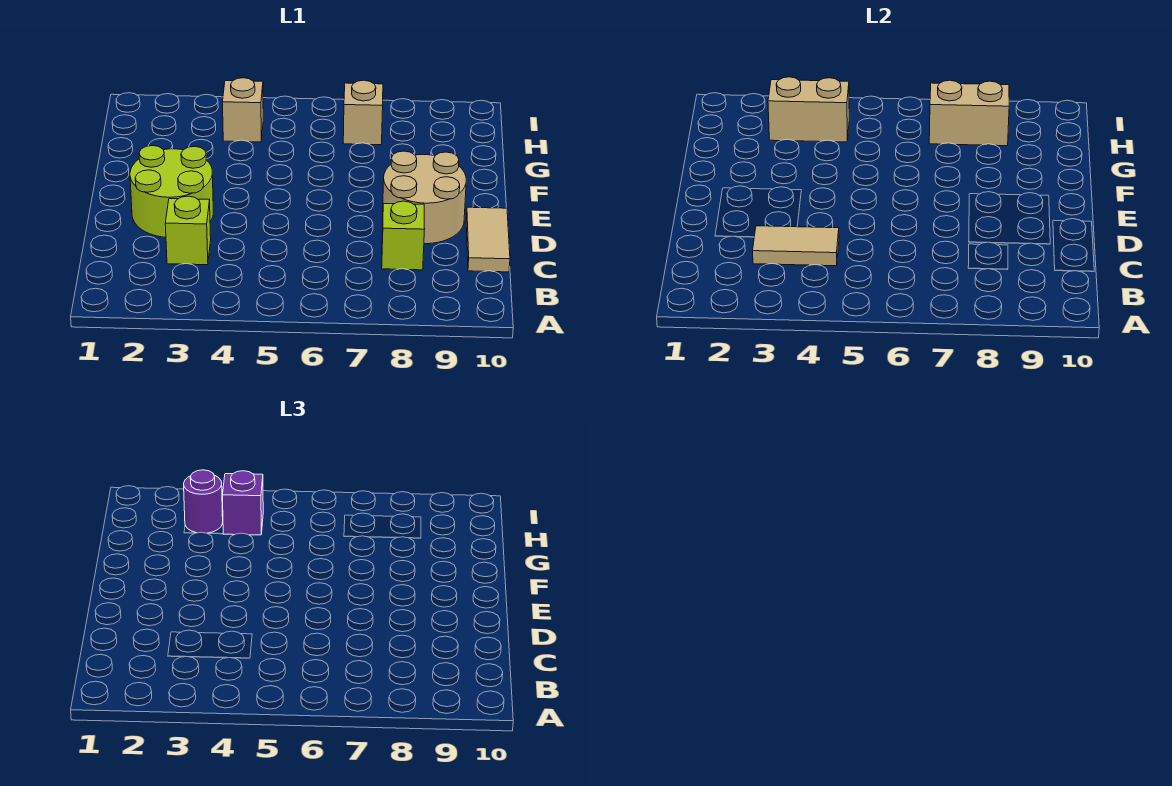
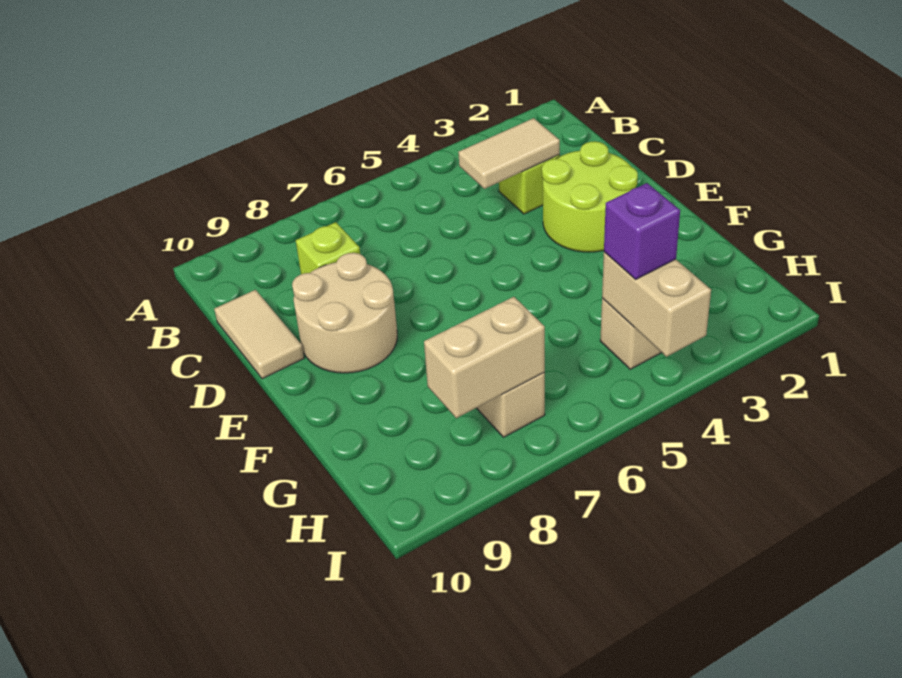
tan 1x2 brick [768,77,849,142] -> tan 1x2 brick turned to [602,252,711,357]
purple 1x1 round brick [184,470,223,533] -> none

